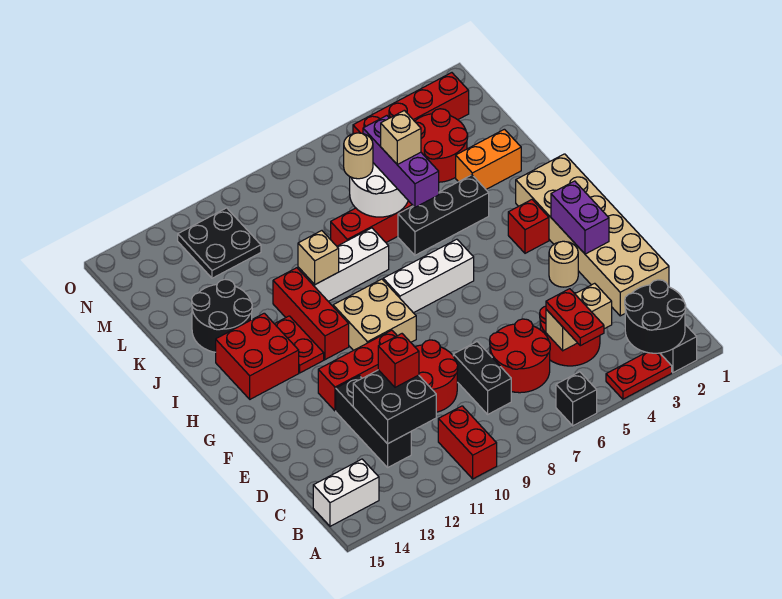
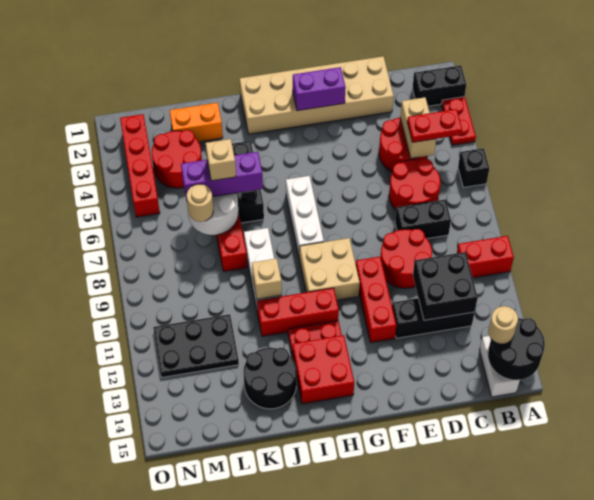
black 2x2 round brick [625,280,686,353] -> black 2x2 round brick moved to [488,318,545,380]
red 1x1 brick [378,334,419,387] -> none
tan 1x1 round brick [549,241,578,287] -> tan 1x1 round brick moved to [488,306,518,344]
red 1x1 brick [508,200,549,253] -> none
orange 1x2 brick [456,129,521,189] -> orange 1x2 brick turned to [170,103,223,142]
black 2x2 plate [178,208,261,278] -> black 2x3 plate [153,314,239,377]

